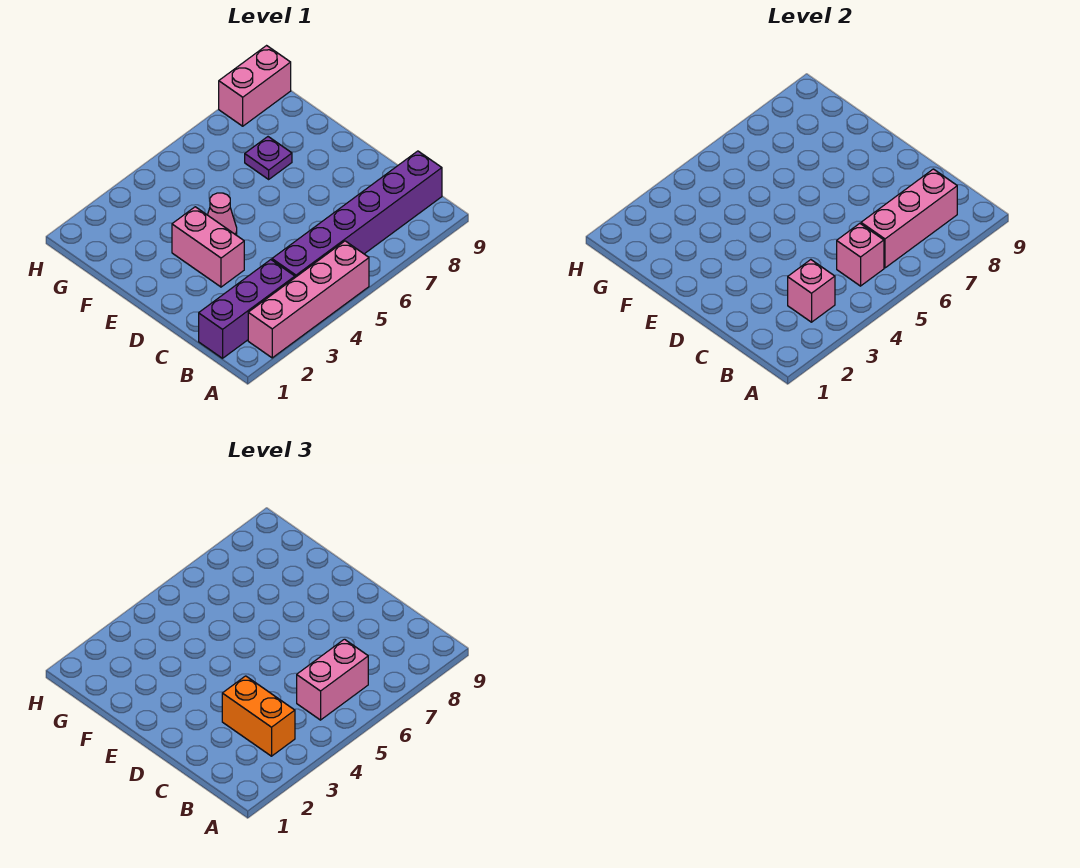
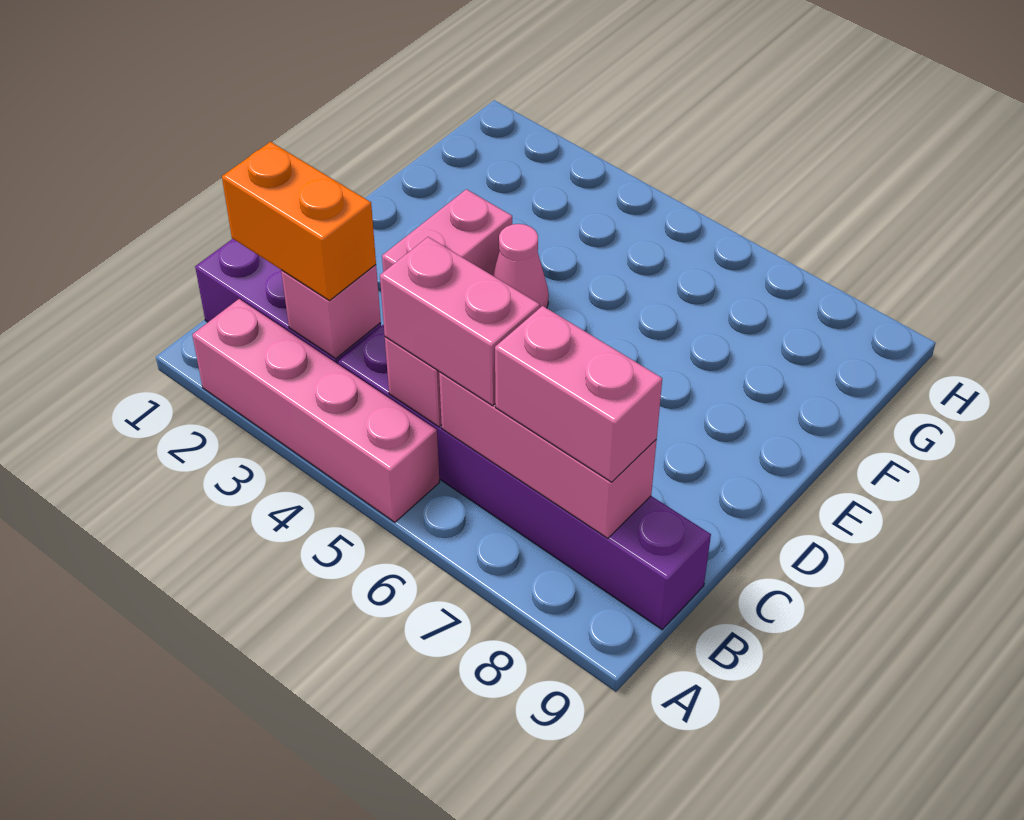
orange 1x2 brick [222,676,295,756] -> orange 1x2 brick turned to [222,142,376,301]
purple 1x1 plate [245,137,292,179] -> none
pink 1x2 brick [219,46,291,126] -> pink 1x2 brick moved to [495,306,662,482]

